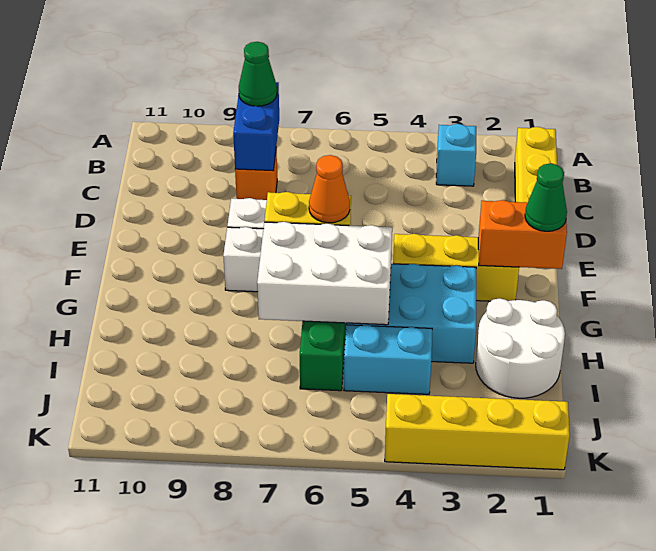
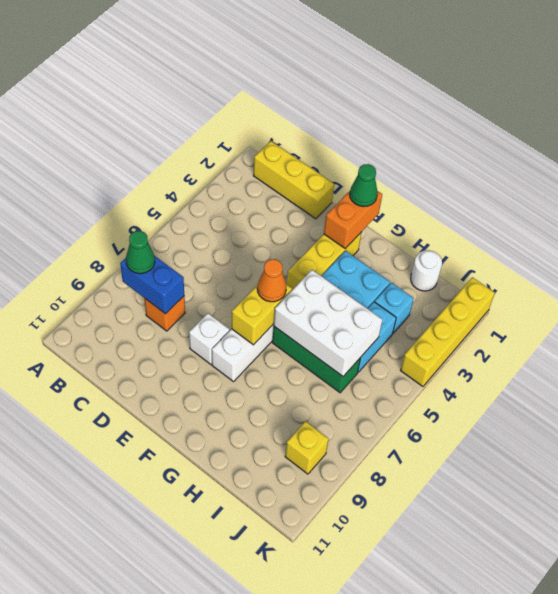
cyan 1x1 brick [436,124,476,186] -> cyan 1x1 brick moved to [375,283,414,333]
white 2x3 brick [257,222,392,325] -> white 2x3 brick turned to [274,270,383,376]
white 2x2 round brick [476,298,565,398] -> white 1x1 round brick [411,250,442,291]
none -> yellow 1x1 brick [285,421,329,474]

